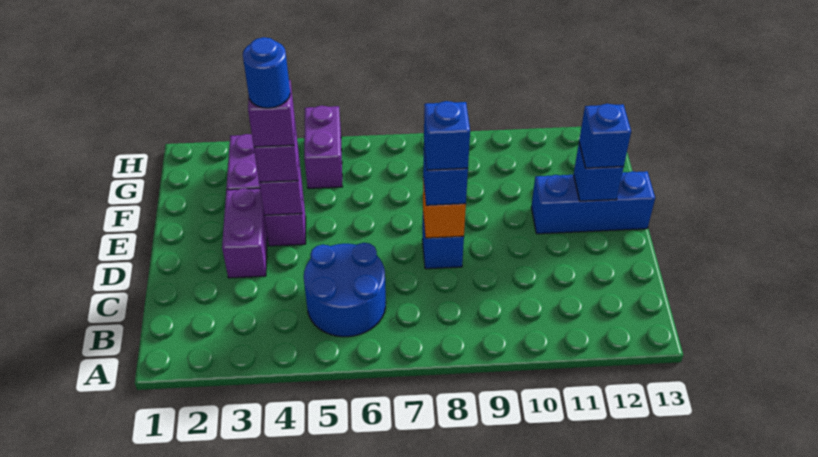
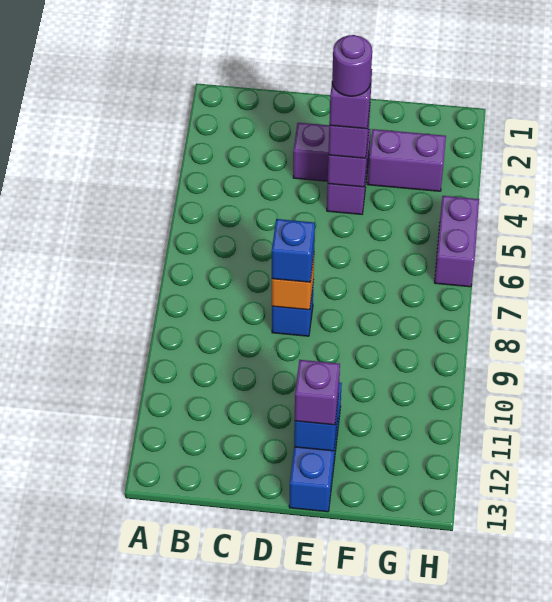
blue 2x2 round brick [304,243,386,337] -> none
blue 1x1 brick [424,101,470,170] -> none
blue 1x1 round brick [243,37,290,108] -> purple 1x1 round brick [332,35,372,96]
blue 1x1 brick [579,104,631,168] -> purple 1x1 brick [295,360,340,425]
purple 1x2 brick [304,106,342,188] -> purple 1x2 brick turned to [434,196,479,287]

